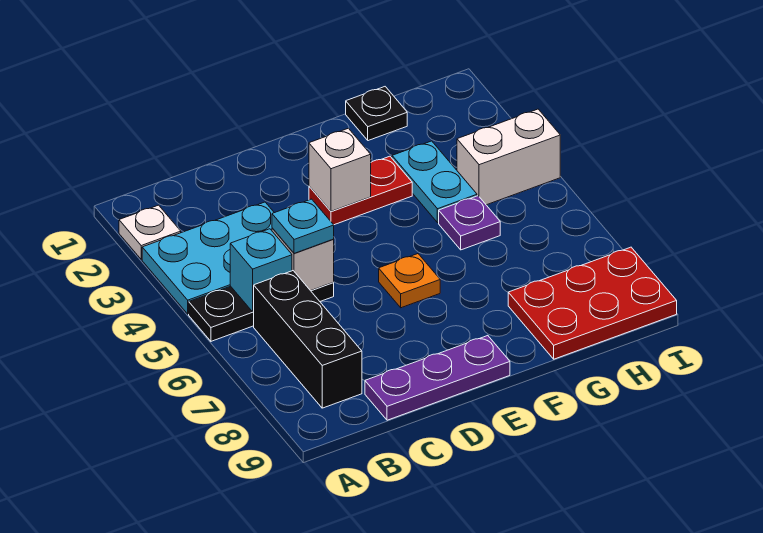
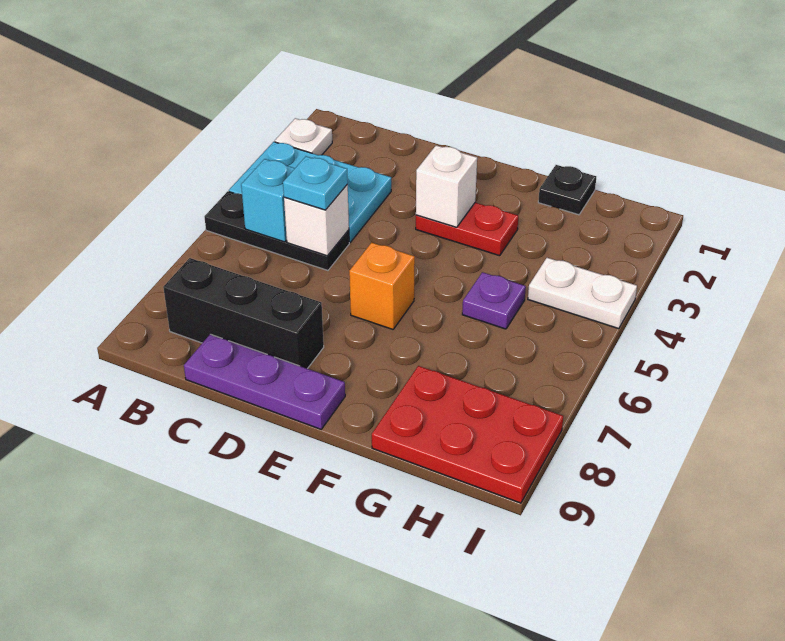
black 1x3 brick [254,271,362,408] -> black 1x3 brick turned to [163,258,324,369]
orange 1x1 plate [379,254,440,308] -> orange 1x1 brick [349,242,415,329]
cyan 1x2 plate [392,141,477,223] -> none
white 1x2 brick [457,109,560,205] -> white 1x2 plate [528,258,637,329]

